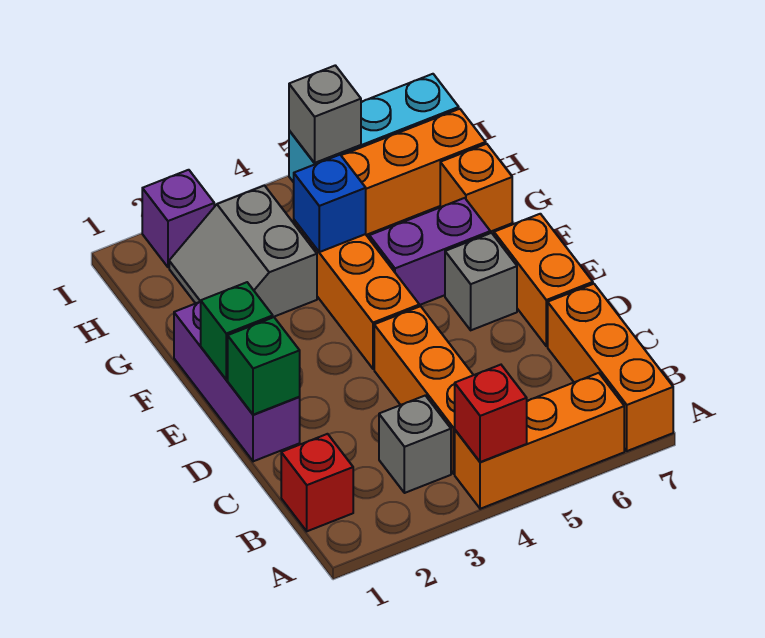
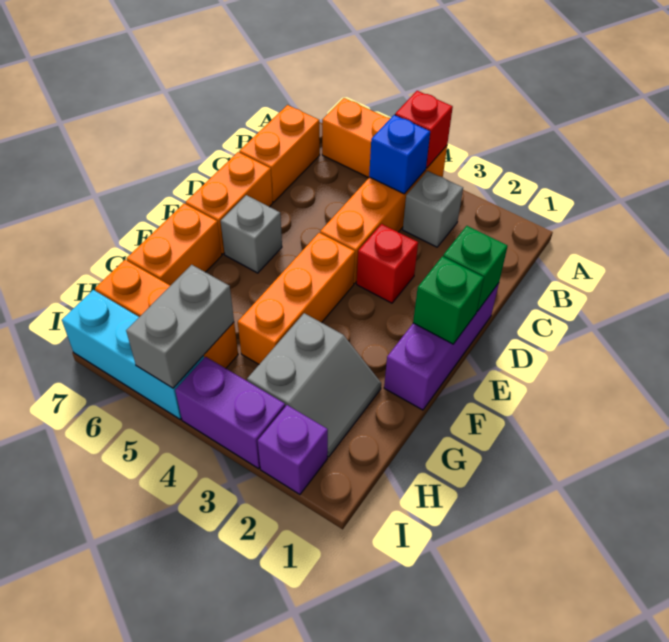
orange 1x3 brick [548,284,673,451] -> orange 1x2 brick [239,105,320,202]
red 1x1 brick [281,434,353,531] -> red 1x1 brick moved to [357,224,418,303]
purple 1x2 brick [369,198,490,305] -> purple 1x2 brick moved to [175,357,285,469]
blue 1x1 brick [294,155,366,252] -> blue 1x1 brick moved to [369,115,430,194]
orange 1x1 brick [440,144,512,232] -> orange 1x2 brick [127,203,222,286]
grey 1x1 brick [289,65,361,163] -> grey 1x2 brick [126,265,234,388]

